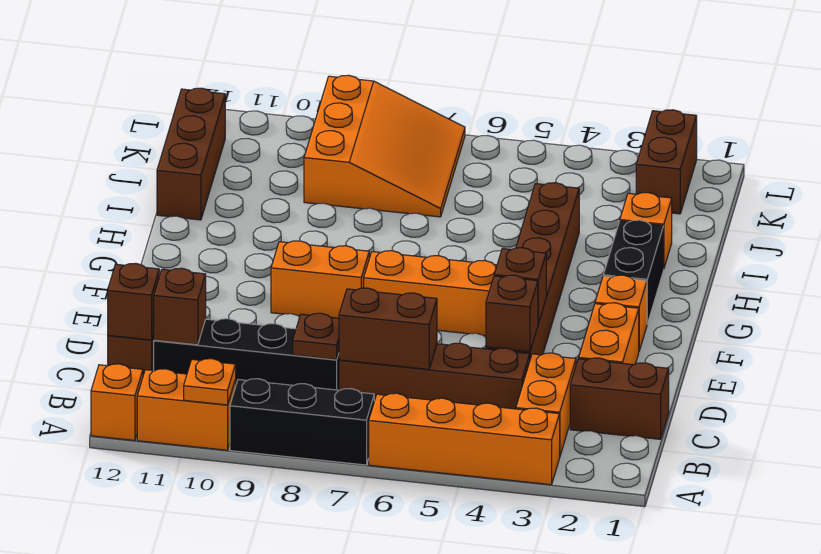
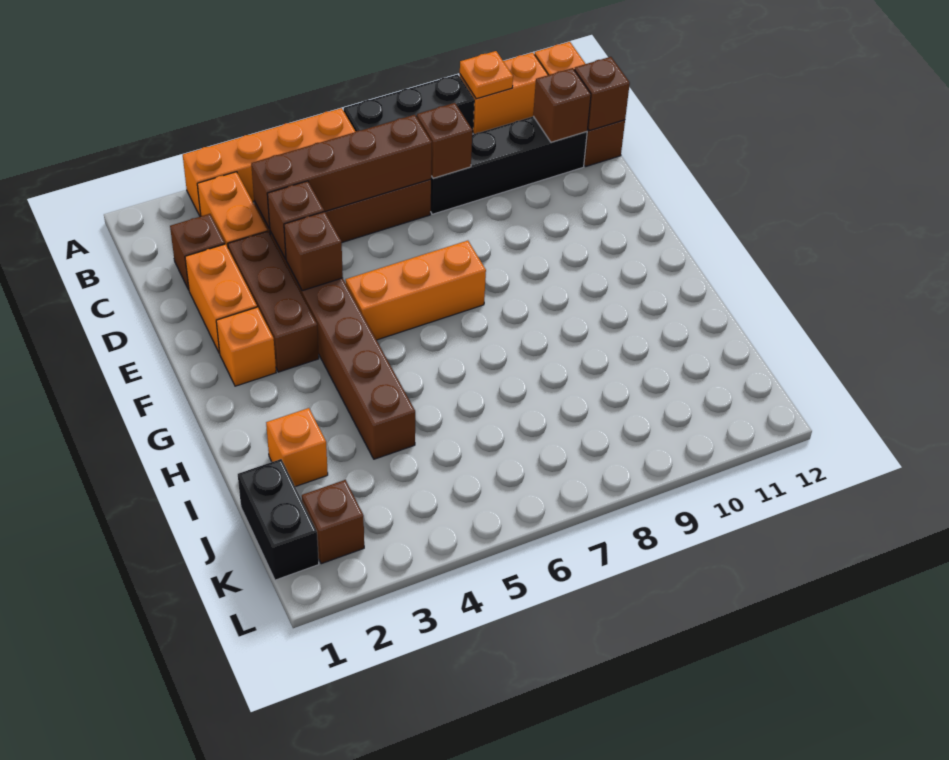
brown 1x2 brick [570,358,669,439] -> brown 1x1 brick [170,214,225,290]
brown 1x2 brick [339,288,437,369] -> brown 1x4 brick [251,115,432,228]
brown 1x1 plate [293,313,339,360] -> brown 1x1 brick [417,103,472,178]
orange 1x2 brick [271,241,369,318] -> none
black 1x2 brick [603,220,664,324] -> black 1x2 brick moved to [238,459,319,580]
brown 1x3 brick [157,88,225,220] -> brown 1x3 brick moved to [228,231,319,372]
orange 3x3 slope [304,75,465,217] -> none
brown 1x2 brick [636,110,697,214] -> brown 1x1 brick [302,480,364,564]

